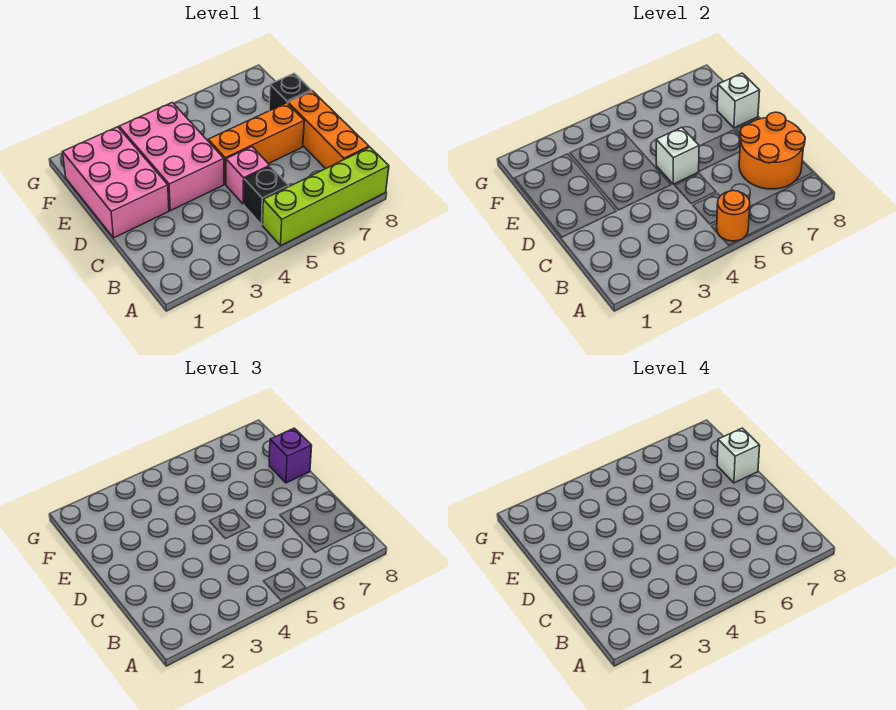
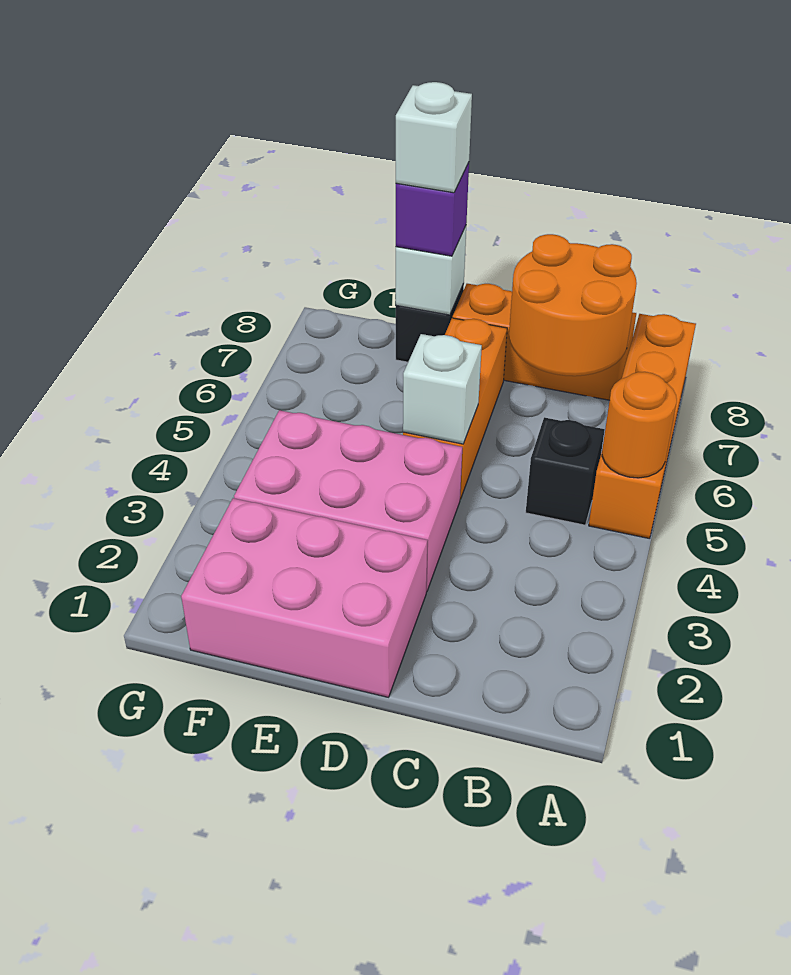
lime 1x4 brick [262,147,389,246] -> orange 1x4 brick [589,314,696,539]
pink 1x1 brick [226,147,270,204] -> none

